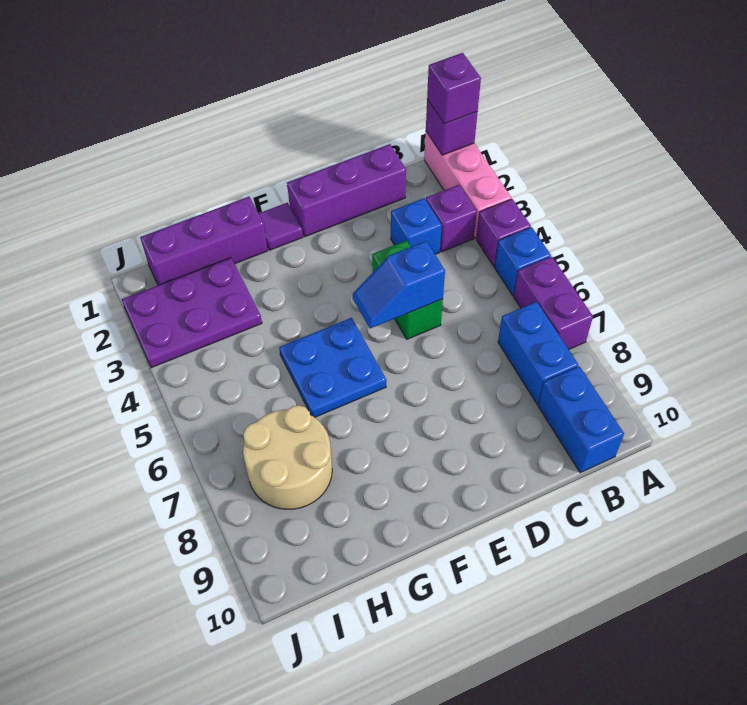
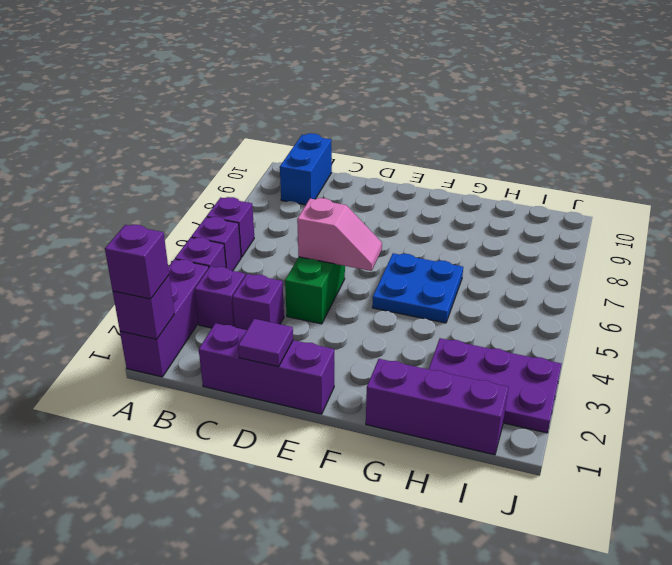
pink 1x3 brick [424,132,511,238] -> purple 1x3 brick [120,259,209,377]
blue 1x1 brick [495,227,551,295] -> purple 1x1 brick [191,217,241,271]
purple 1x2 brick [514,257,593,349] -> purple 1x1 brick [207,197,254,257]
blue 1x2 brick [498,302,578,404] -> none
blue 1x1 brick [391,198,442,254] -> purple 1x1 brick [232,274,284,330]
blue 1x2 slope [353,241,445,328] -> pink 1x2 slope [297,198,382,271]
purple 1x1 tile [259,203,303,250] -> purple 1x1 tile moved to [238,319,293,367]
tan 2x2 round brick [243,405,332,509] -> none

